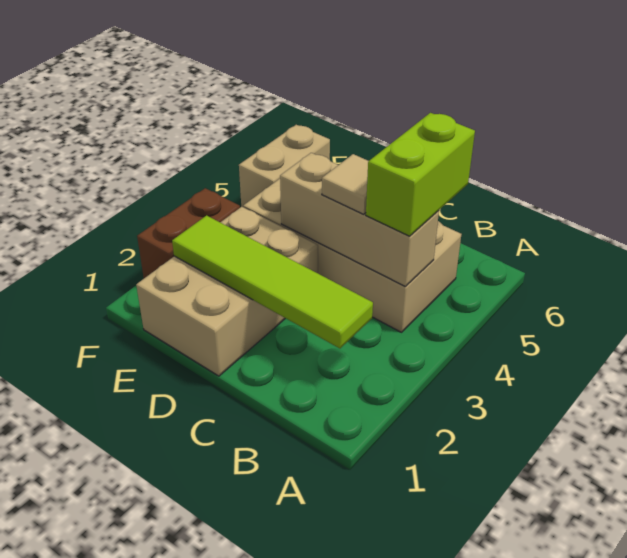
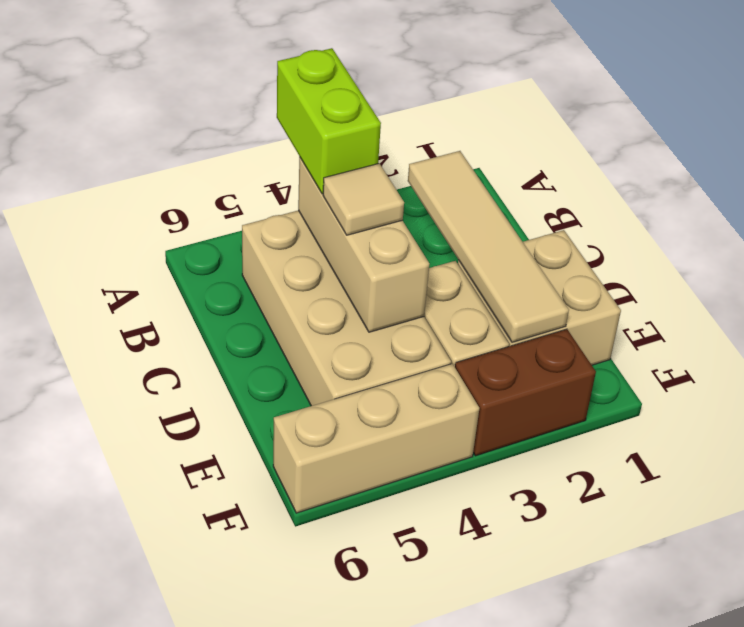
lime 1x4 tile [172,215,373,348] -> tan 1x4 tile [408,151,569,342]
lime 1x2 brick [366,113,475,236] -> lime 1x2 brick turned to [277,48,381,194]
tan 1x2 brick [239,125,330,207] -> tan 1x3 brick [273,364,479,513]

